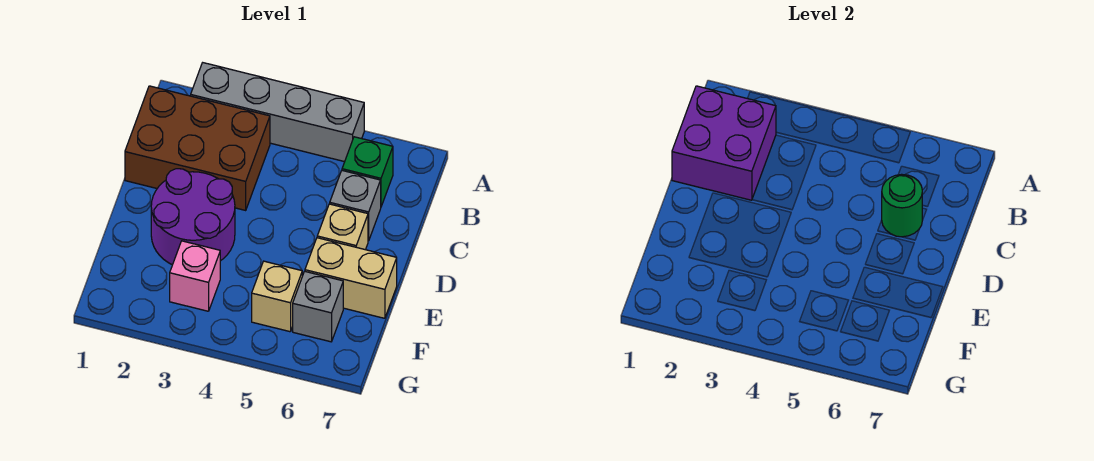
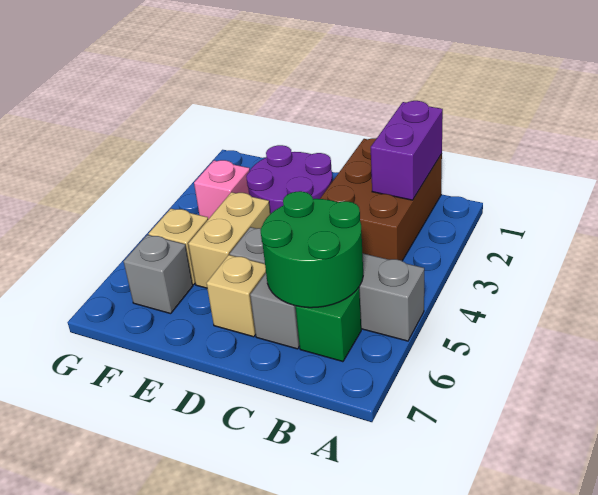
grey 1x4 brick [191,63,364,162] -> grey 1x4 brick turned to [230,227,424,341]
purple 2x2 brick [672,86,776,200] -> purple 1x2 brick [371,101,443,200]
green 1x1 round brick [882,174,922,237] -> green 2x2 round brick [260,191,363,308]
tan 1x2 brick [305,238,397,318] -> tan 1x2 brick moved to [188,192,270,288]

